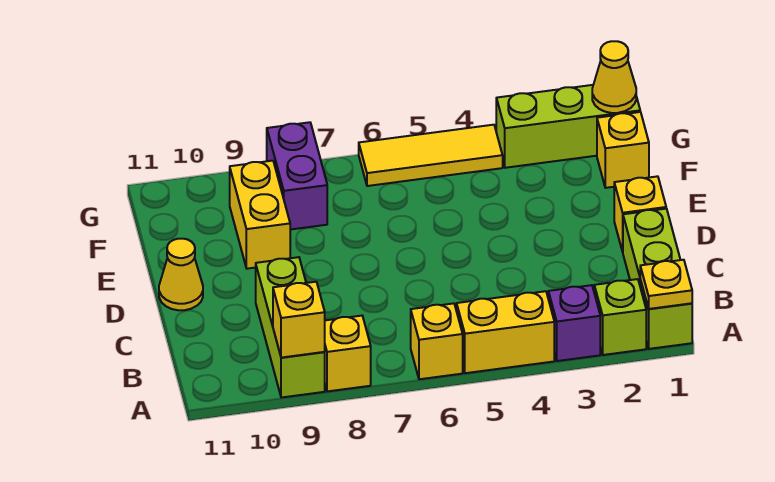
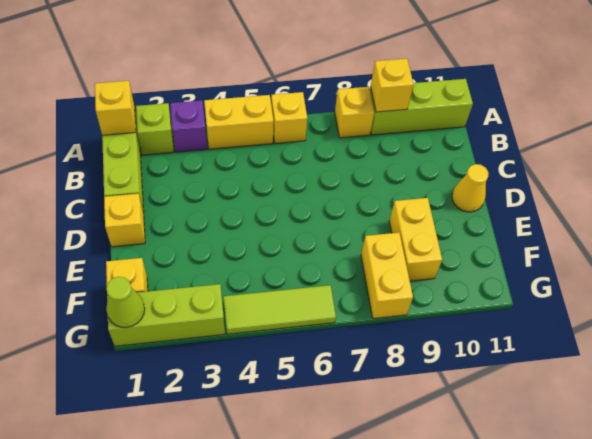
yellow 1x1 plate [640,260,692,309] -> yellow 1x1 brick [95,81,136,135]
lime 1x3 brick [256,257,325,398] -> lime 1x3 brick turned to [370,79,473,135]
purple 1x2 brick [267,122,327,230] -> yellow 1x2 brick [361,233,413,319]
yellow 1x1 cone [592,41,636,113] -> lime 1x1 cone [106,277,145,327]
yellow 1x3 tile [359,125,503,186] -> lime 1x3 tile [223,285,336,334]

